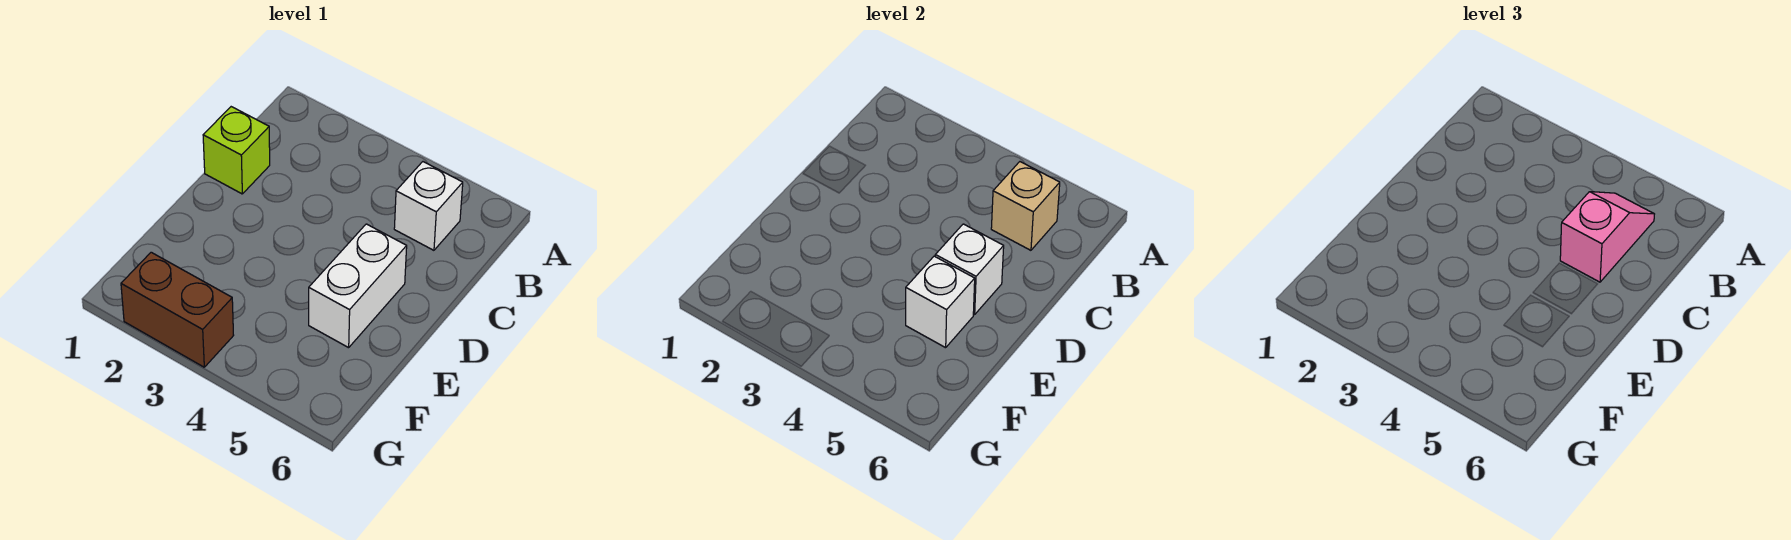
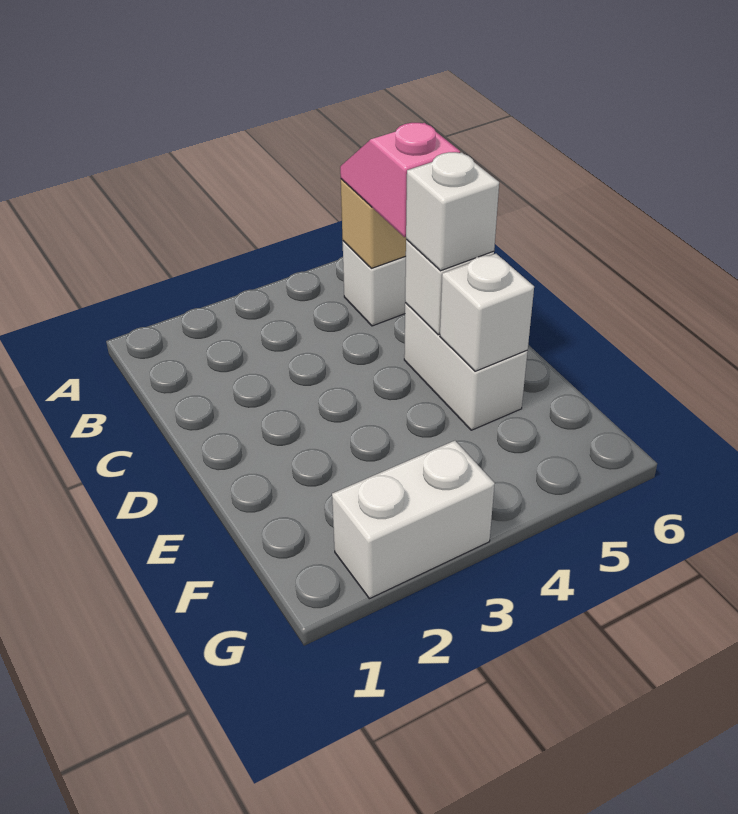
lime 1x1 brick [203,107,270,194] -> none
none -> white 1x1 brick [406,152,499,271]
brown 1x2 brick [121,252,234,367] -> white 1x2 brick [332,441,495,599]

